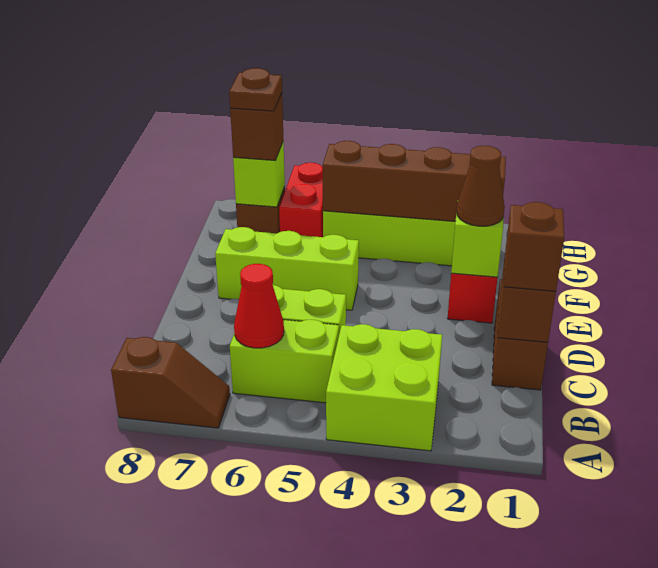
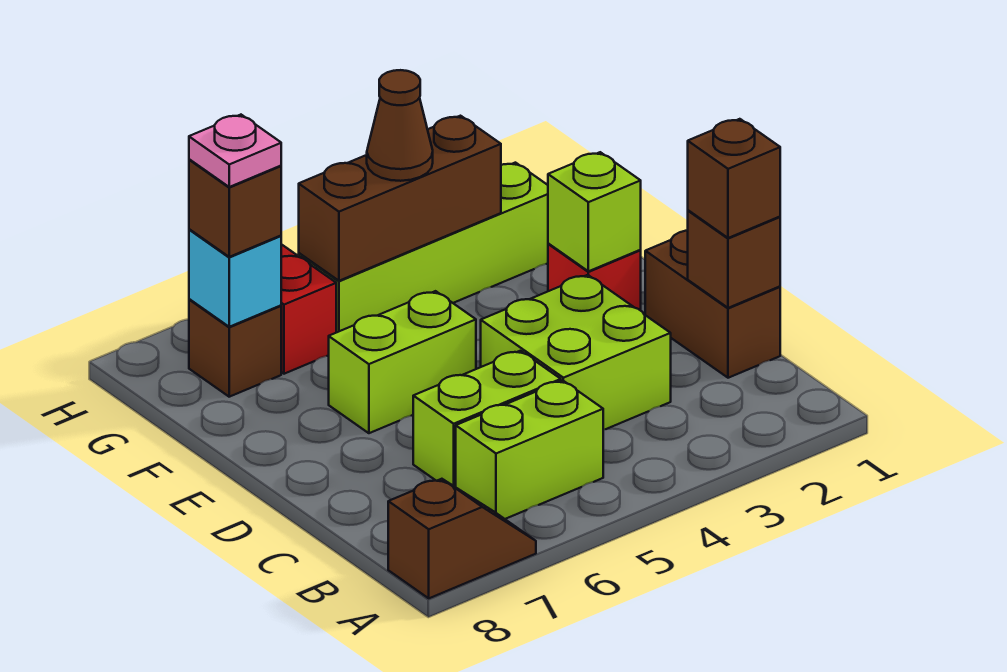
lime 2x2 brick [326,324,442,451] -> lime 2x2 brick moved to [481,275,671,430]
red 1x1 cone [234,264,284,348] -> none
brown 1x1 cone [457,146,505,226] -> brown 1x1 cone moved to [367,70,433,181]
lime 1x3 brick [215,227,359,310] -> lime 1x2 brick [329,291,476,433]
brown 1x4 brick [323,141,506,221] -> brown 1x3 brick [299,116,501,281]
lime 1x1 brick [233,141,285,207] -> cyan 1x1 brick [189,229,281,327]
brown 1x1 plate [229,68,282,111] -> pink 1x1 plate [189,115,281,187]

